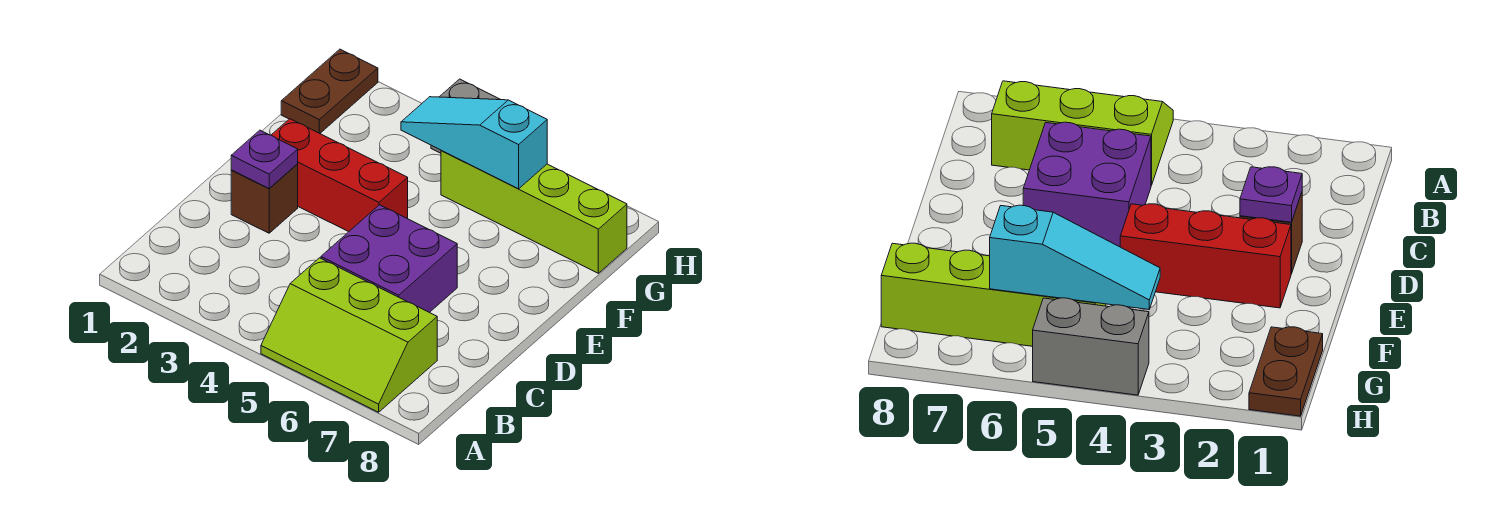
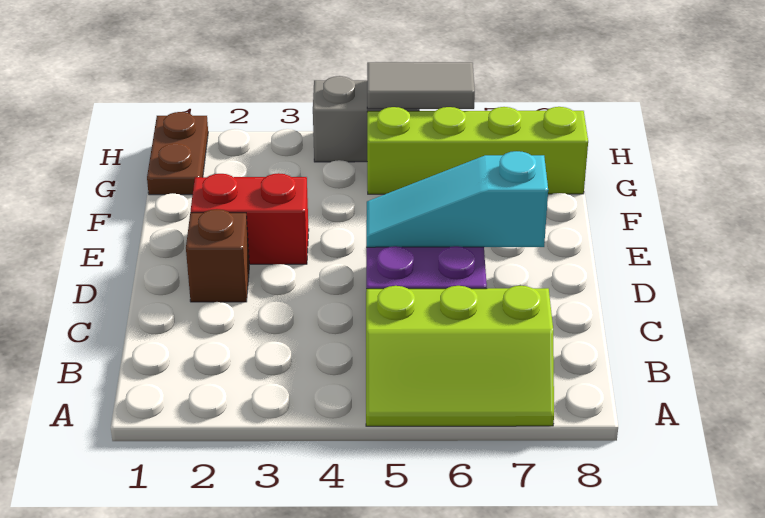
purple 1x1 plate [231,130,298,189] -> none
red 1x3 brick [271,119,408,232] -> red 1x2 brick [191,173,309,264]
cyan 1x3 slope [401,97,547,189] -> cyan 1x3 slope moved to [366,151,548,247]
none -> grey 1x2 tile [367,62,475,109]

